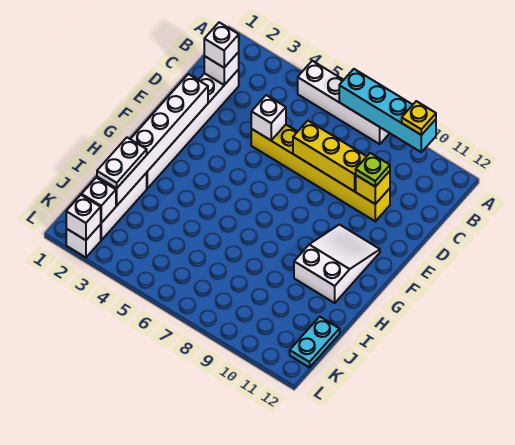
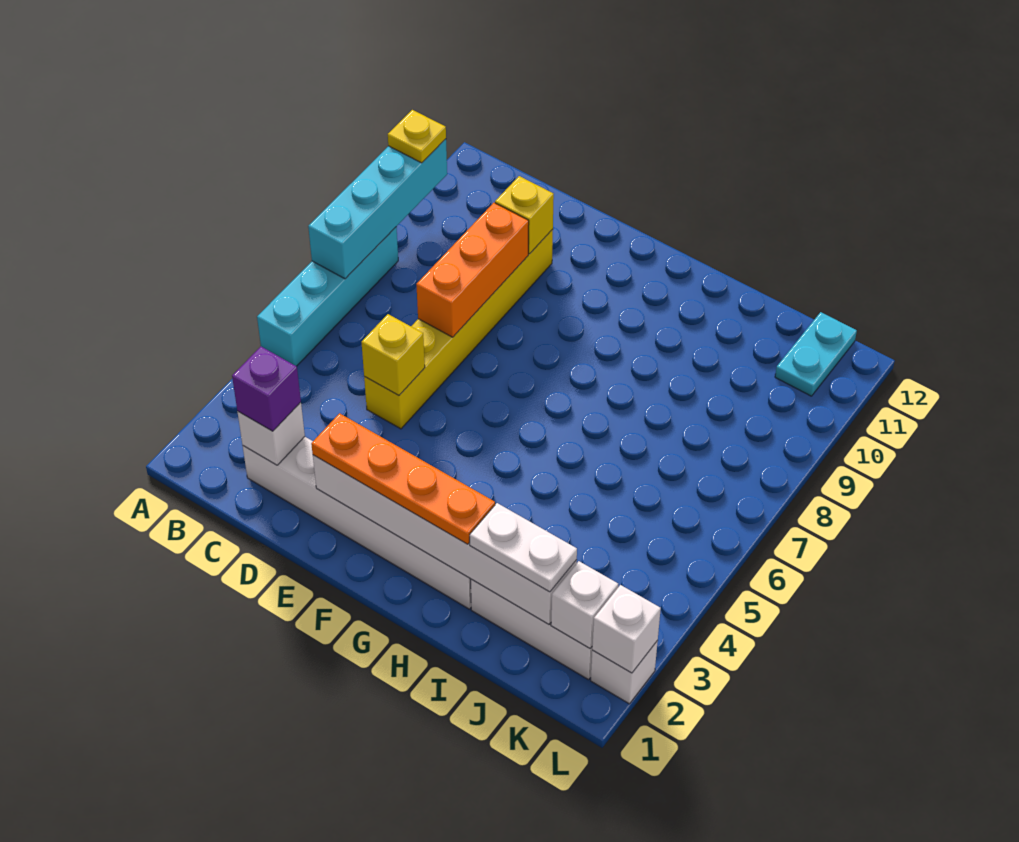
white 1x4 brick [298,61,390,144] -> cyan 1x4 brick [257,227,398,366]
white 1x1 brick [204,22,239,68] -> purple 1x1 brick [232,347,301,431]
white 1x1 brick [251,95,286,140] -> yellow 1x1 brick [361,314,425,396]
yellow 1x3 brick [293,121,367,191] -> orange 1x3 brick [416,203,529,337]
lime 1x1 plate [356,153,390,187] -> none
none -> orange 1x4 plate [311,413,495,544]
white 2x3 slope [294,225,380,303] -> none
cyan 1x2 plate [290,317,340,368] -> cyan 1x2 plate turned to [775,312,857,396]

